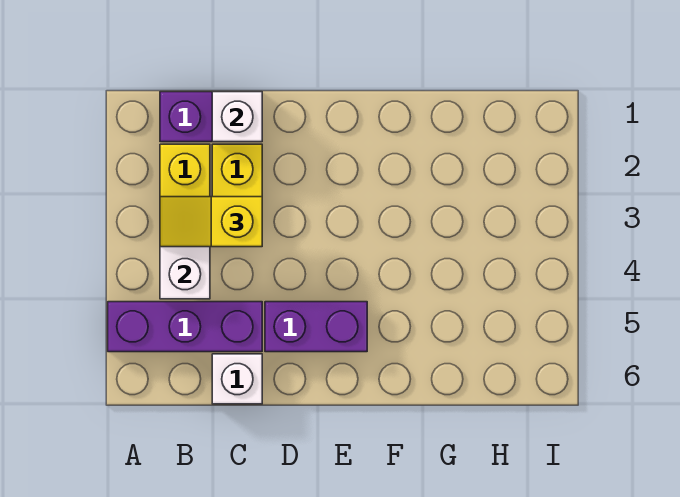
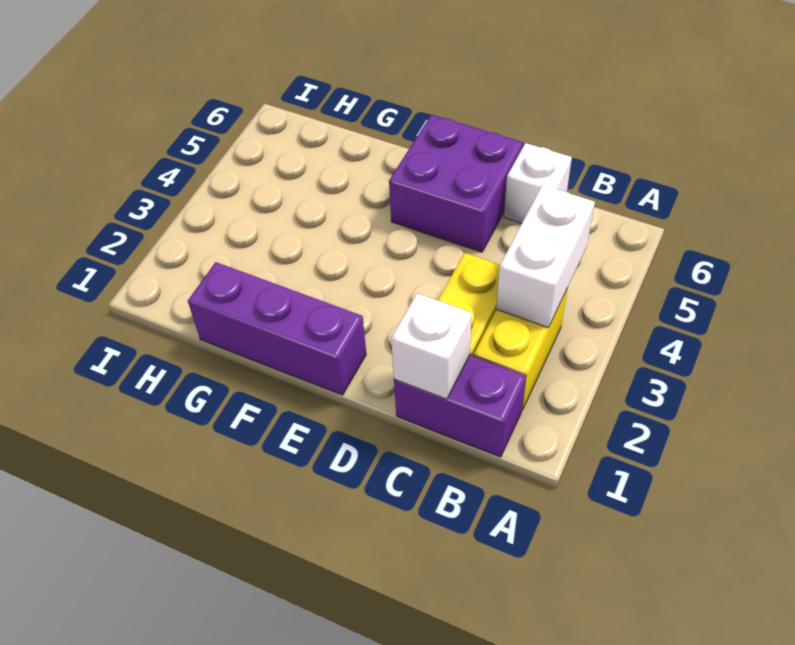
purple 1x3 brick [108,302,262,352] -> purple 1x3 brick moved to [188,262,366,395]
yellow 1x2 slope [160,197,262,247] -> none
purple 1x2 brick [265,302,367,352] -> purple 2x2 brick [389,115,523,252]

